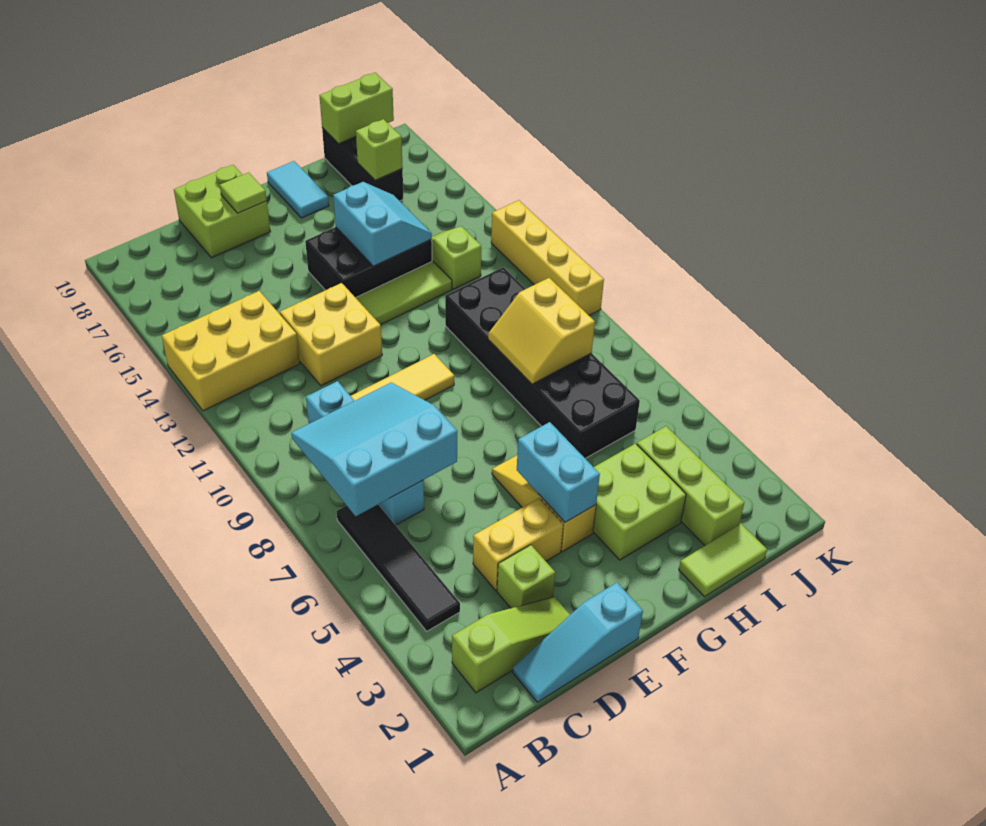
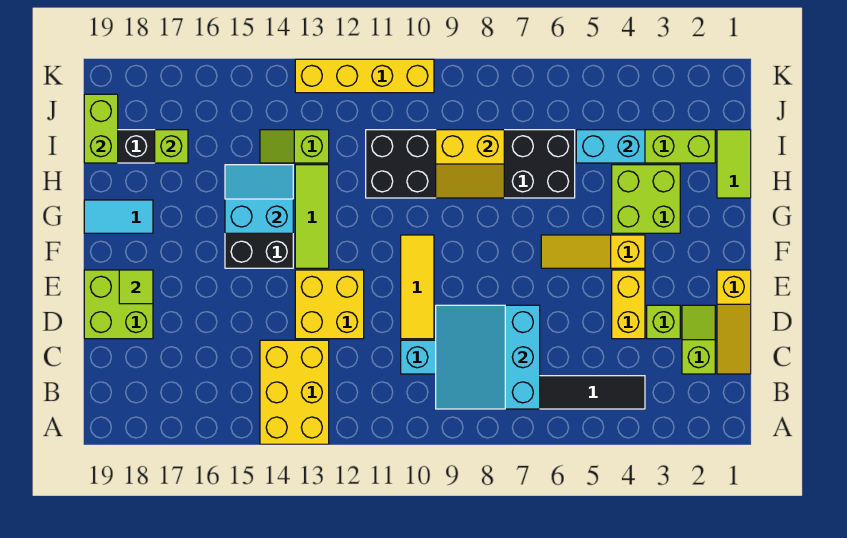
lime 1x3 slope [452,597,570,693] -> lime 1x2 slope [682,305,715,374]
cyan 1x3 slope [513,583,643,702] -> yellow 1x3 slope [717,270,751,374]
cyan 1x2 brick [517,422,600,522] -> cyan 1x2 brick moved to [576,130,645,163]

